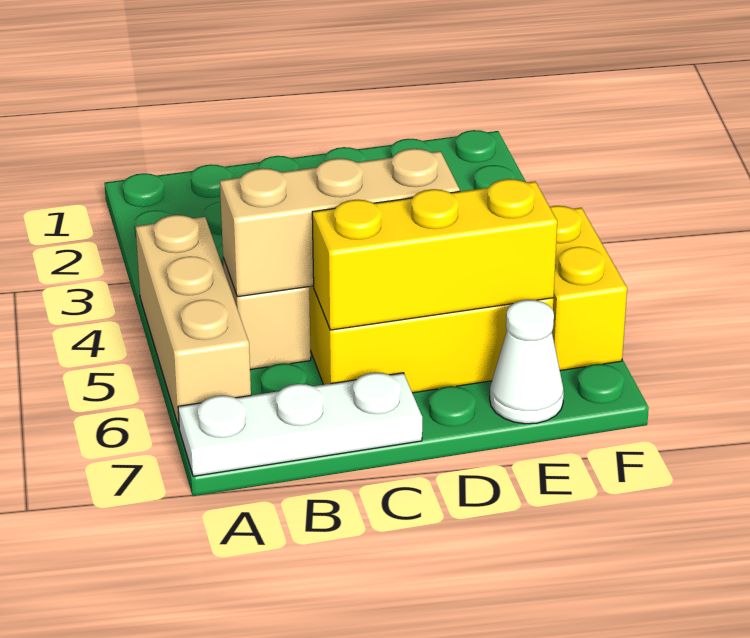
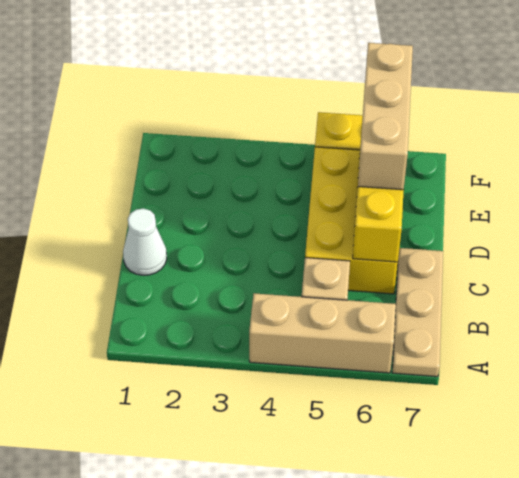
white 1x3 plate [178,373,422,476] -> tan 1x3 plate [392,248,443,377]
tan 1x3 brick [220,149,460,297] -> tan 1x3 brick moved to [358,43,413,190]
white 1x1 cone [490,300,564,424] -> white 1x1 cone moved to [123,209,167,275]

